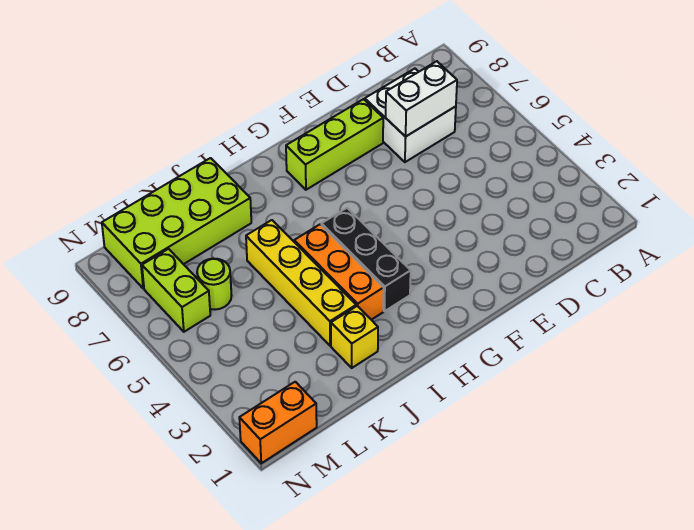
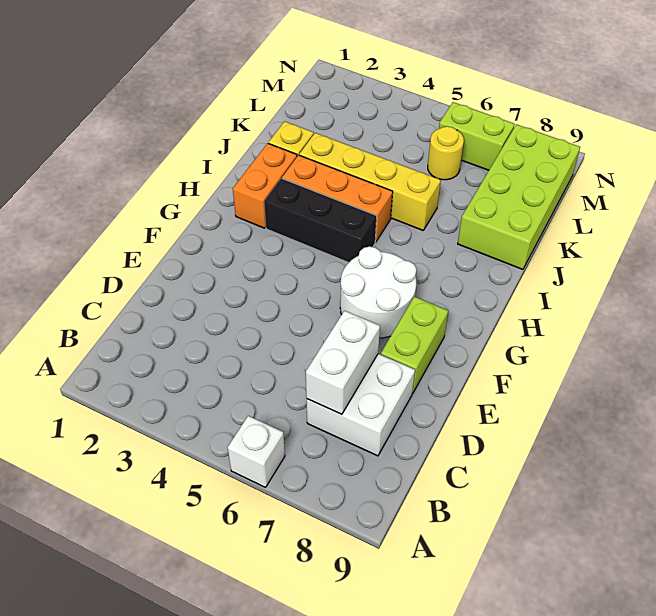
none -> white 1x1 brick [228,416,285,487]
lime 1x3 brick [286,99,383,190] -> lime 1x2 brick [381,297,448,393]
none -> white 2x2 round brick [340,247,416,338]
lime 1x1 round brick [197,258,232,310] -> yellow 1x1 round brick [428,126,464,180]
orange 1x2 brick [239,382,317,463] -> orange 1x2 brick moved to [233,143,297,228]

